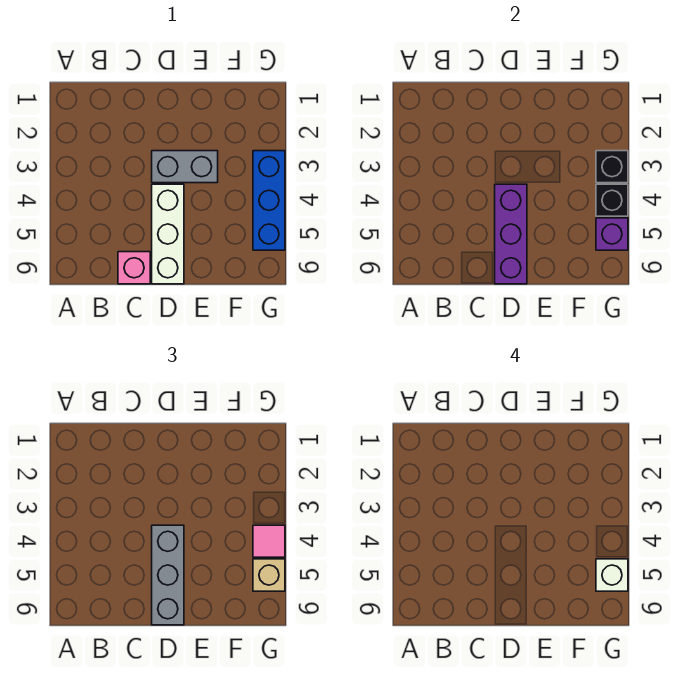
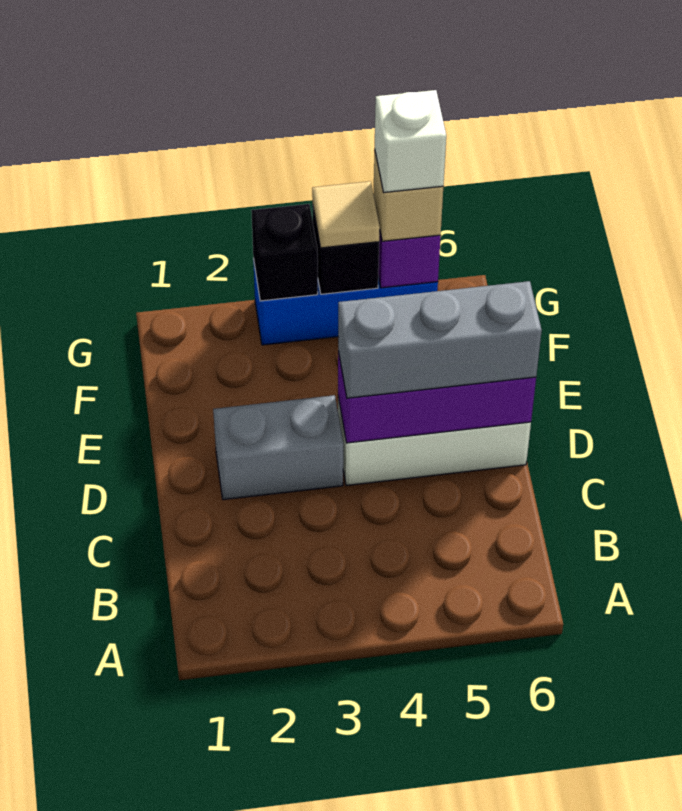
pink 1x1 brick [118,252,150,284] -> none
grey 1x2 brick [152,151,218,183] -> grey 1x2 brick turned to [213,395,343,500]
pink 1x1 tile [253,525,285,557] -> tan 1x1 tile [312,181,380,248]

